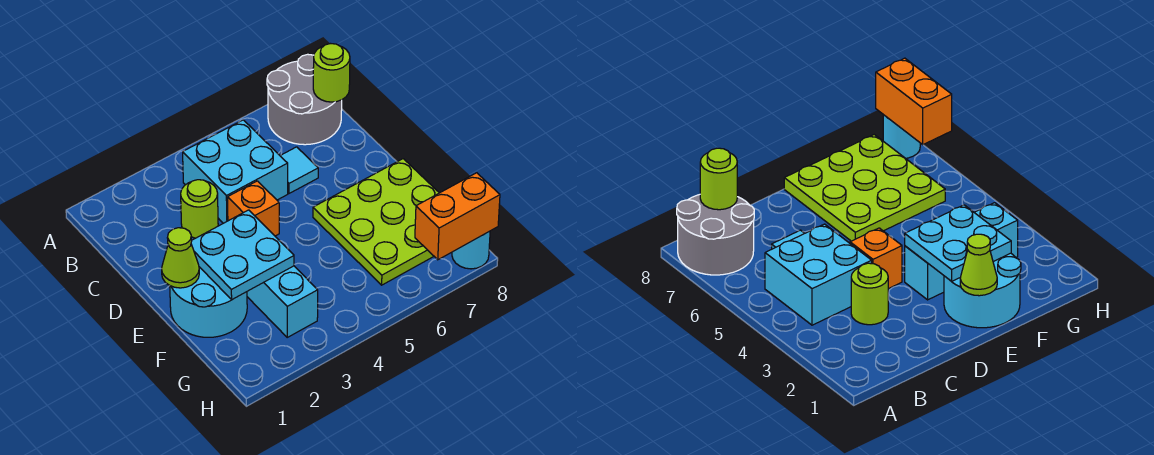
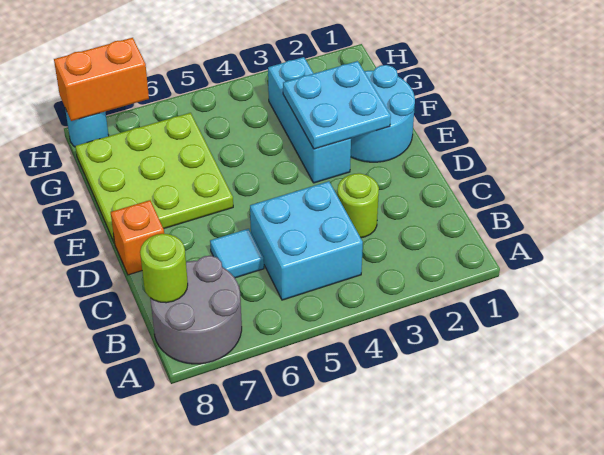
orange 1x1 brick [228,181,279,236] -> orange 1x1 brick moved to [111,200,164,275]
lime 1x1 cone [162,228,199,288] -> none

